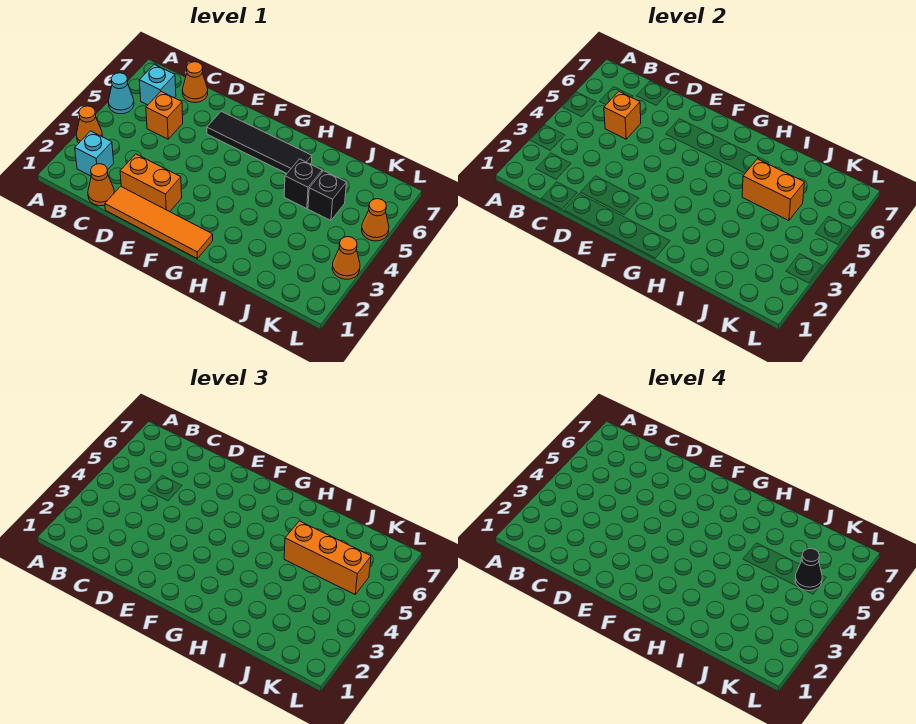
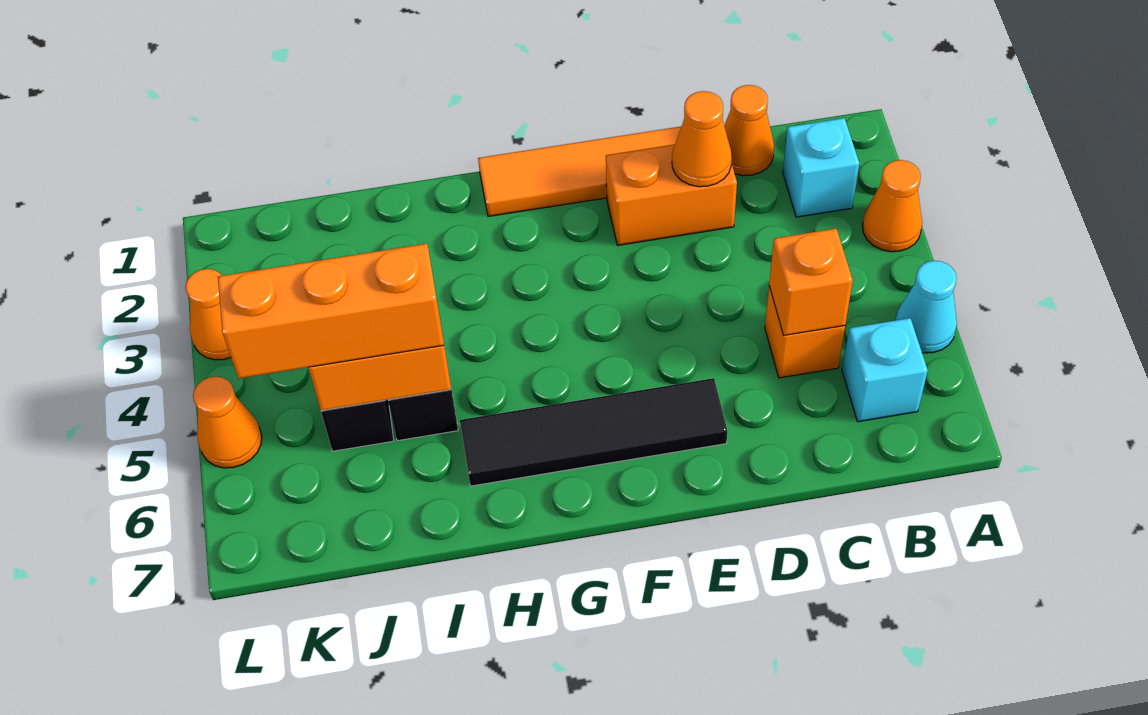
orange 1x1 cone [182,62,208,103] -> orange 1x1 cone moved to [672,91,732,187]
black 1x1 cone [795,549,822,591] -> none

